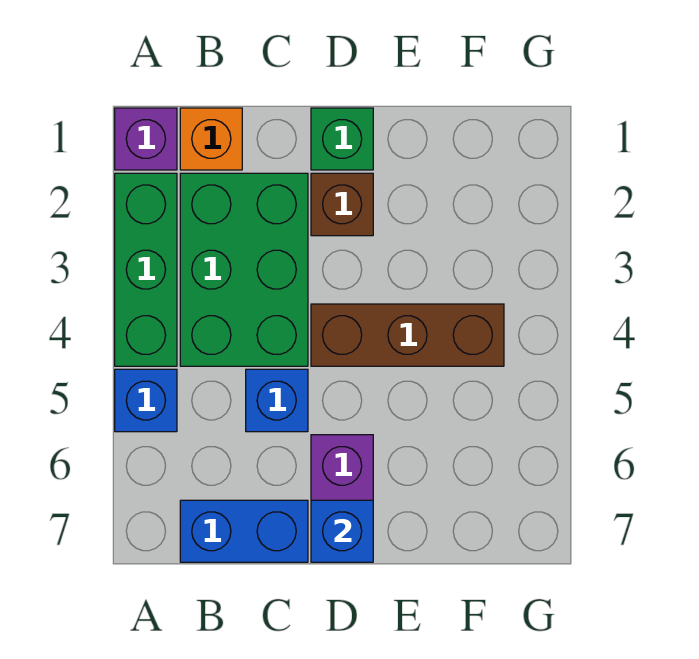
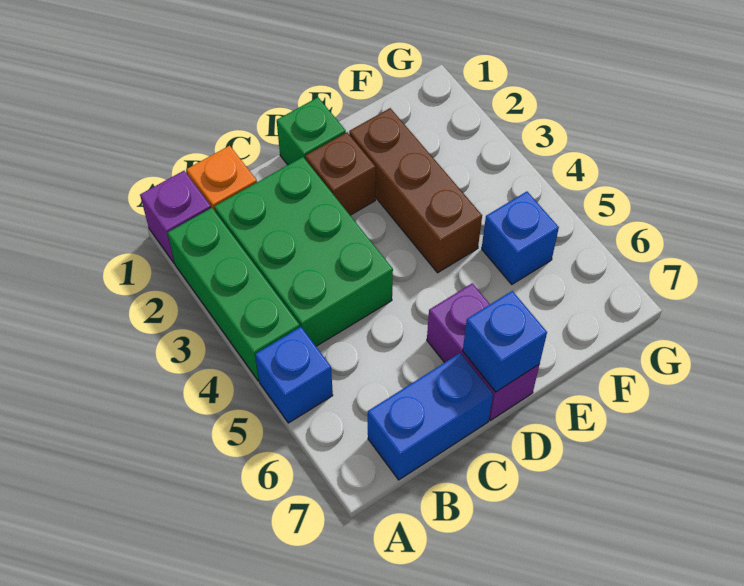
blue 1x1 brick [246,369,308,432] -> blue 1x1 brick moved to [482,192,559,285]
brown 1x3 brick [311,304,504,366] -> brown 1x3 brick turned to [349,108,482,273]

